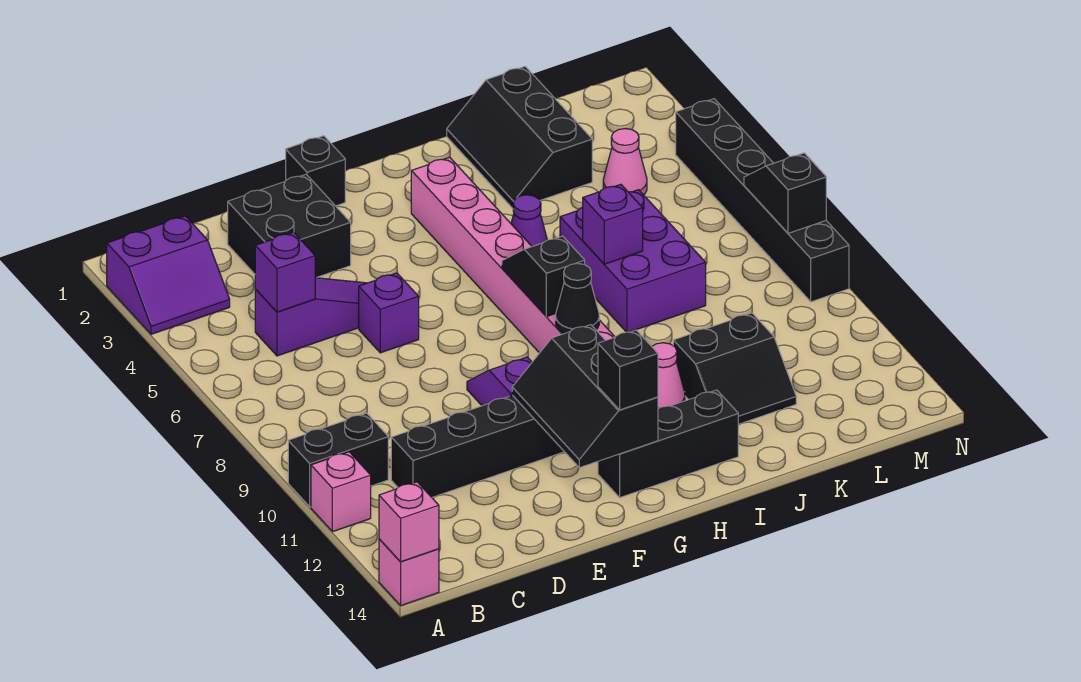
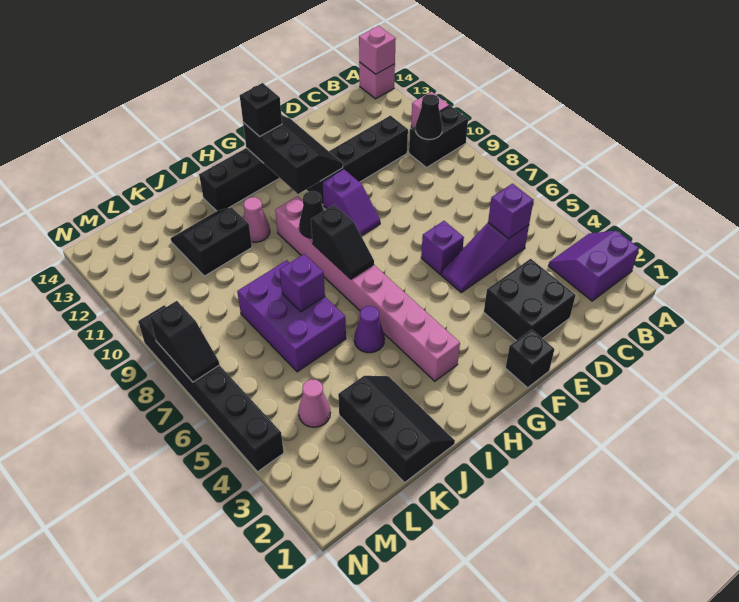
none -> black 1x1 cone [416,94,442,139]

